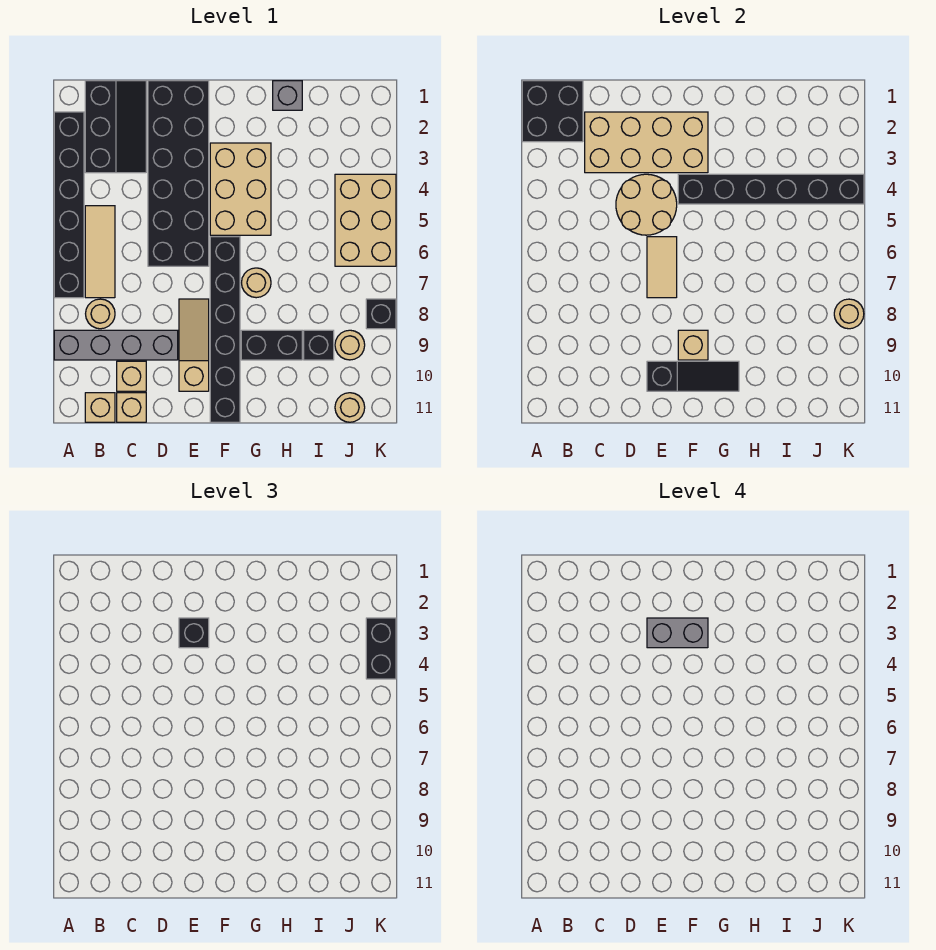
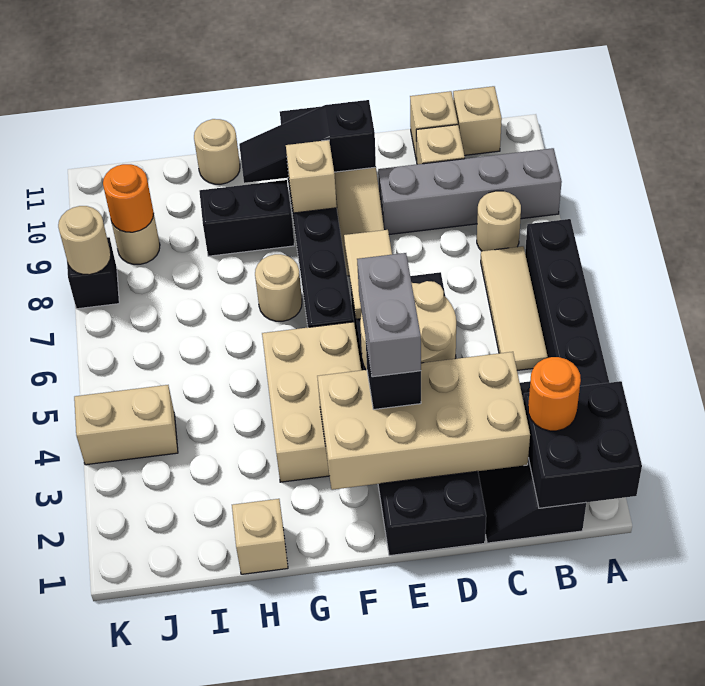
none -> orange 1x1 round brick [528,357,581,431]
grey 1x2 brick [647,618,708,648] -> grey 1x2 brick turned to [357,253,421,377]
black 1x6 brick [678,174,864,204] -> none
grey 1x1 brick [273,81,302,110] -> tan 1x1 brick [232,499,288,574]
black 1x1 brick [304,330,334,360] -> none
tan 2x3 brick [335,174,396,266] -> tan 1x2 brick [74,385,178,465]
none -> orange 1x1 round brick [103,164,154,232]
tan 1x1 round brick [335,393,365,422] -> tan 1x1 round brick moved to [194,119,240,184]
black 1x2 brick [366,618,396,679] -> none

